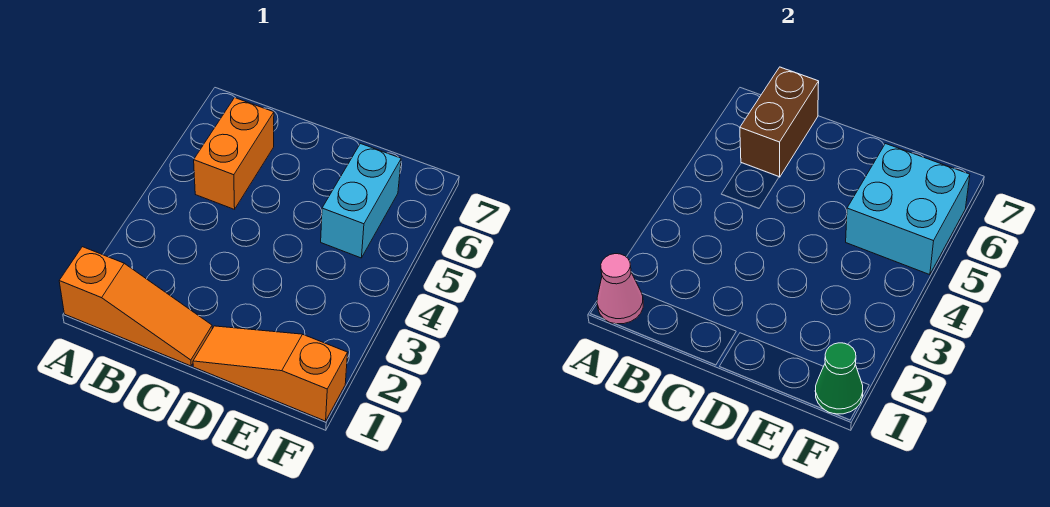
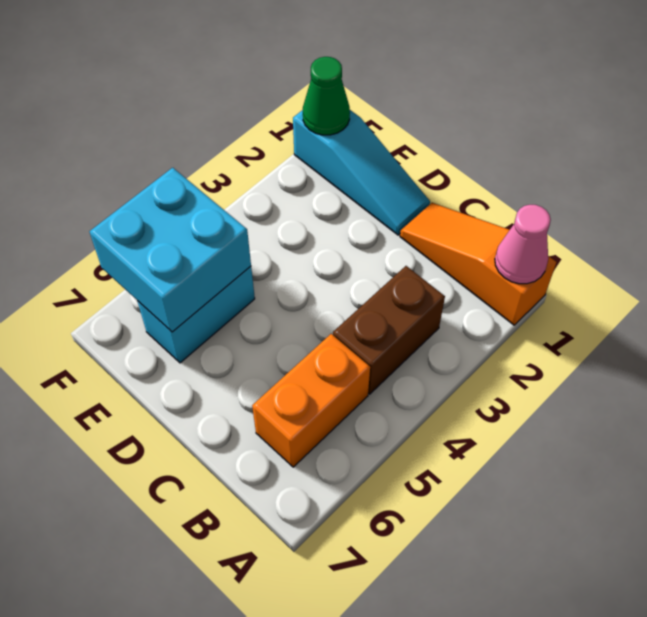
brown 1x2 brick [740,67,819,177] -> brown 1x2 brick moved to [333,266,445,394]
orange 1x3 slope [193,326,348,421] -> cyan 1x3 slope [293,110,430,235]

